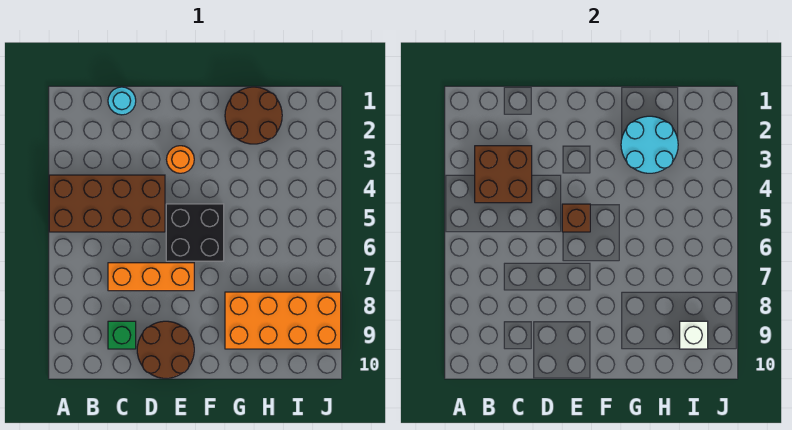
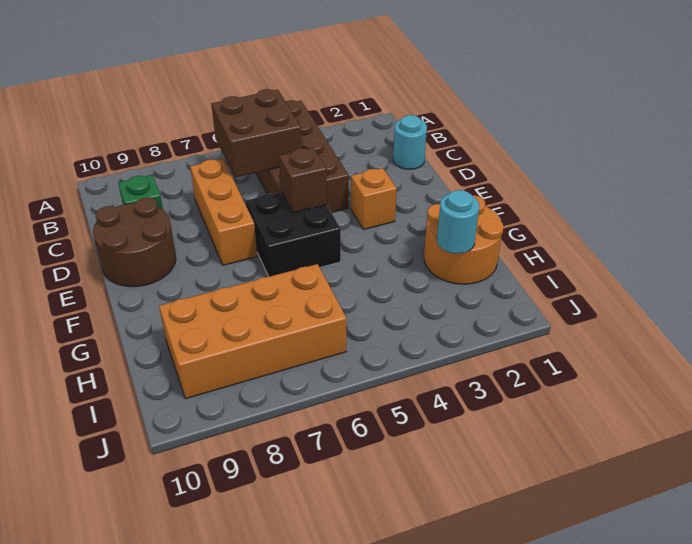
brown 2x2 brick [475,146,532,203] -> brown 2x2 brick moved to [211,89,302,177]
orange 1x1 round brick [167,146,194,173] -> orange 1x1 brick [351,168,397,230]
brown 2x2 round brick [225,87,282,144] -> orange 2x2 round brick [424,195,504,284]
cyan 2x2 round brick [621,116,678,173] -> cyan 1x1 round brick [437,190,479,254]
orange 2x4 brick [225,292,341,349] -> orange 2x4 brick turned to [159,264,346,399]
white 1x1 brick [680,321,708,349] -> none

